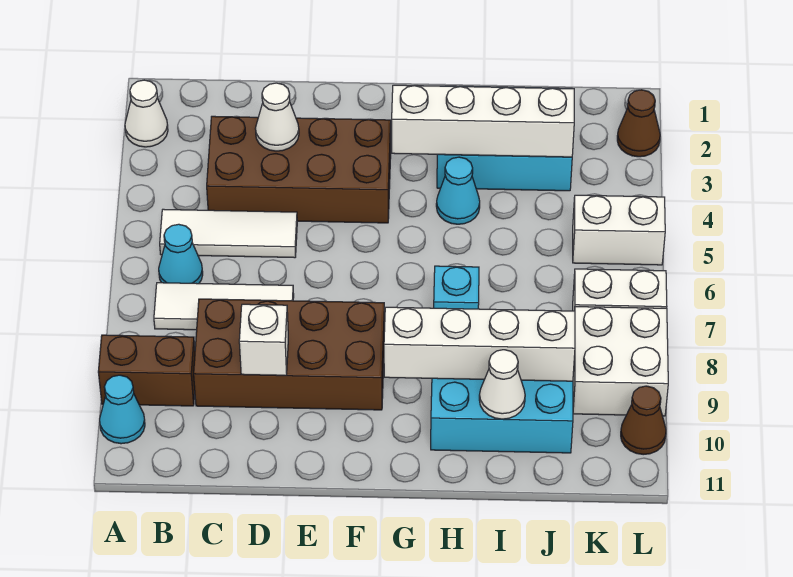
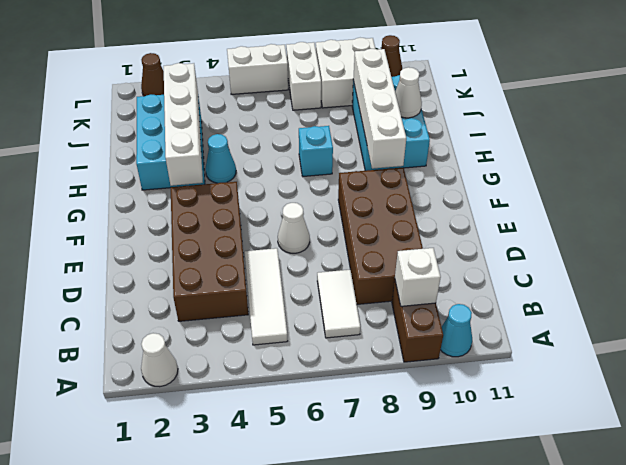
cyan 1x1 cone [159,224,203,284] -> none
white 1x3 tile [154,283,294,330] -> white 1x2 tile [317,270,360,338]
white 1x1 cone [255,83,299,151] -> white 1x1 cone moved to [278,203,310,253]
white 1x1 brick [239,304,288,375] -> white 1x1 brick moved to [395,248,441,306]
white 1x2 brick [573,195,665,265] -> white 1x2 brick turned to [227,44,288,94]

